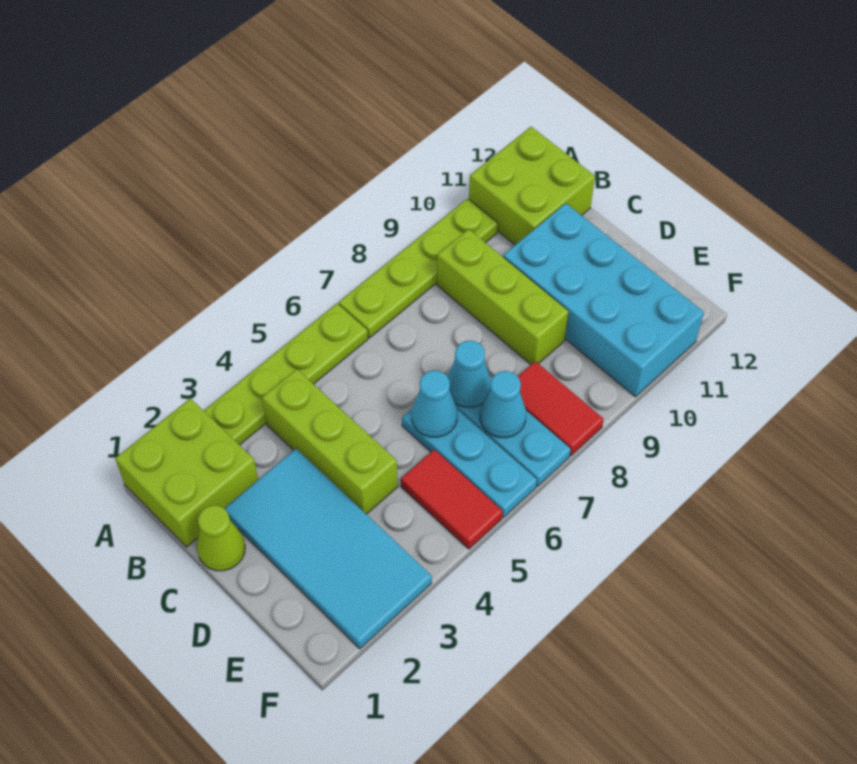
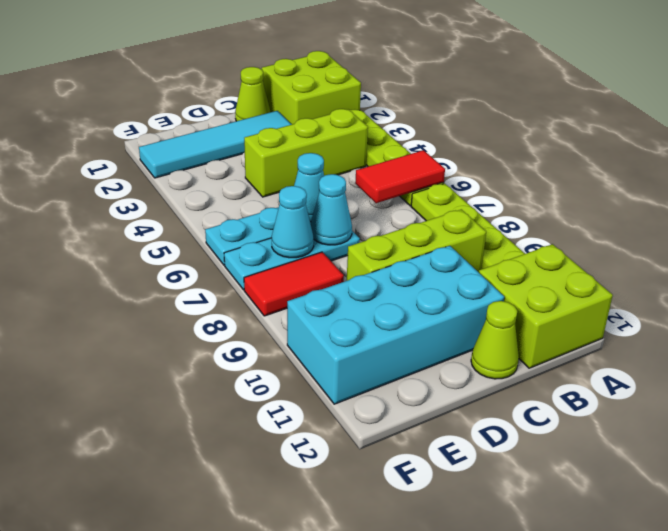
cyan 2x4 tile [224,449,432,649] -> cyan 1x4 tile [139,111,292,178]
none -> lime 1x1 cone [471,301,519,379]
red 1x2 tile [401,449,503,549] -> red 1x2 tile moved to [355,150,445,203]

